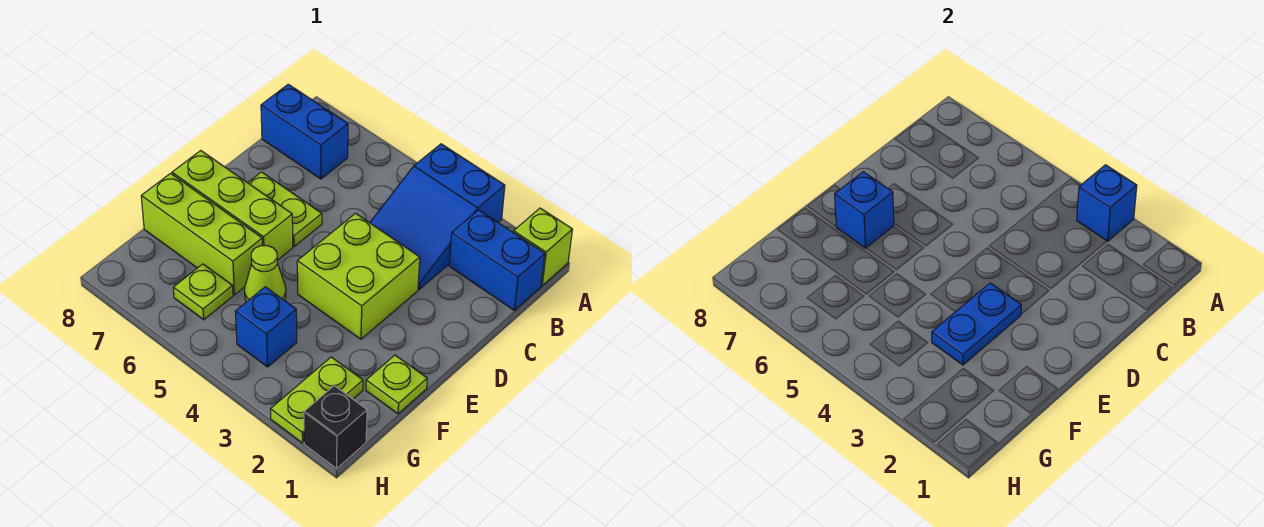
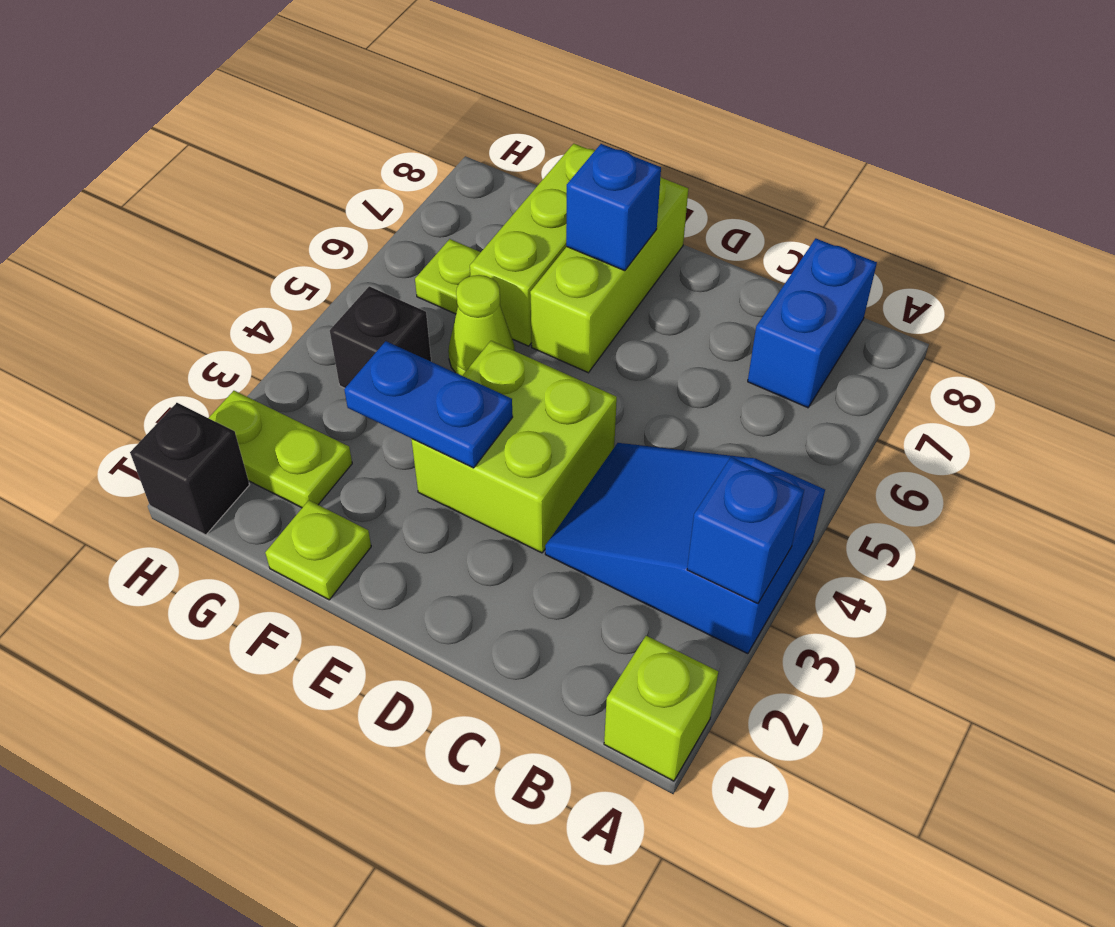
blue 1x2 brick [449,210,545,310] -> none
lime 1x2 plate [248,172,322,246] -> none
blue 1x1 brick [235,287,297,367] -> black 1x1 brick [330,286,431,388]

